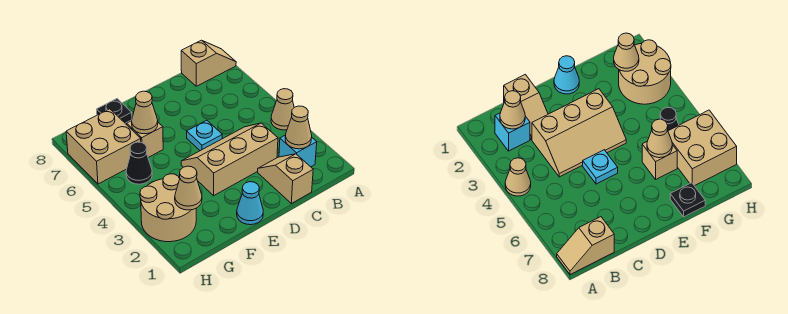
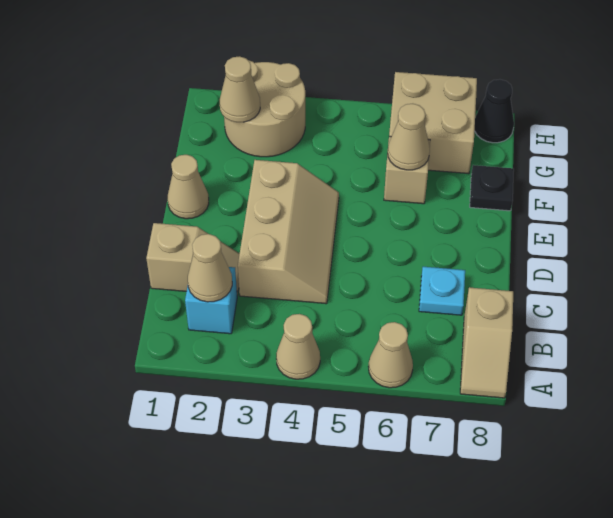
none -> tan 1x1 cone [368,322,413,388]
cyan 1x1 plate [187,120,222,151] -> cyan 1x1 plate moved to [419,267,465,315]
cyan 1x1 cone [237,182,263,225] -> tan 1x1 cone [168,155,209,219]
black 1x1 cone [126,142,152,184] -> black 1x1 cone moved to [475,79,514,143]

